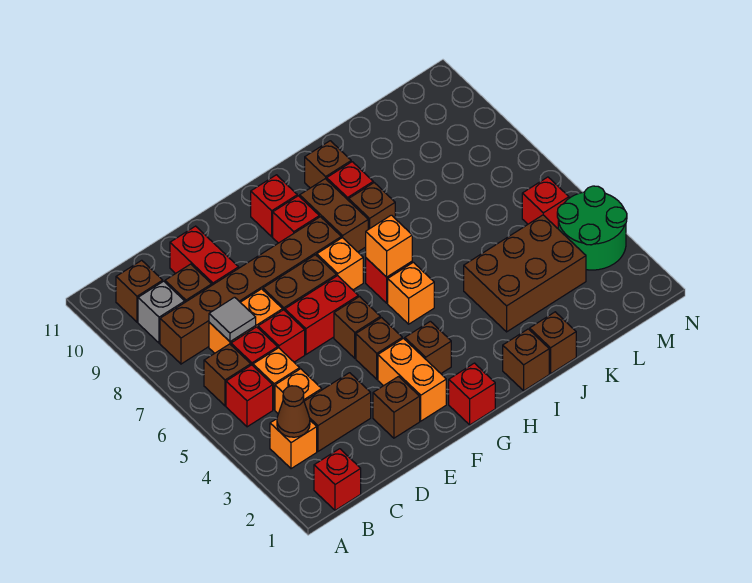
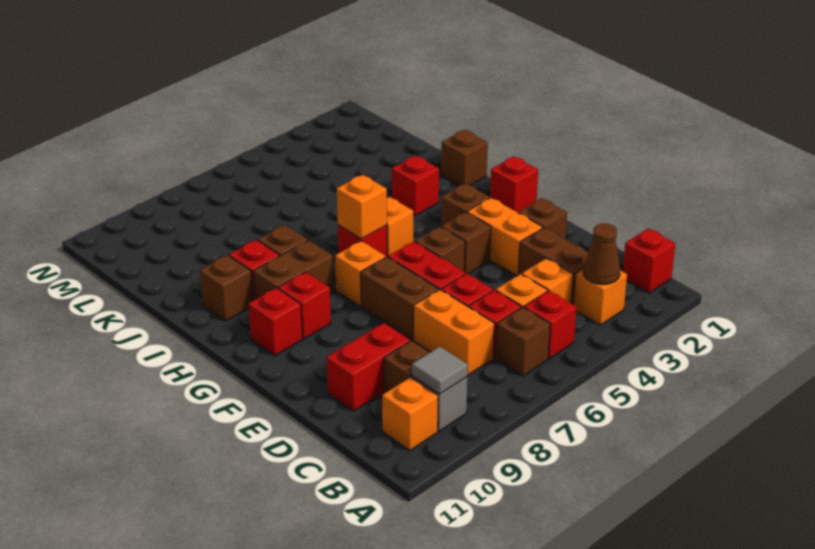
brown 1x6 brick [160,217,341,364] -> none
brown 1x1 brick [116,260,163,322] -> orange 1x1 brick [382,377,438,450]
grey 1x1 tile [209,297,256,342] -> grey 1x1 tile moved to [412,347,468,394]
orange 1x2 brick [378,338,446,421] -> orange 1x2 brick turned to [467,198,543,276]
brown 1x1 brick [530,312,576,374] -> none
brown 2x3 brick [464,215,586,332] -> none
green 2x2 round brick [557,186,627,270] -> none
red 1x1 brick [522,177,569,228] -> red 1x1 brick moved to [392,156,439,216]

